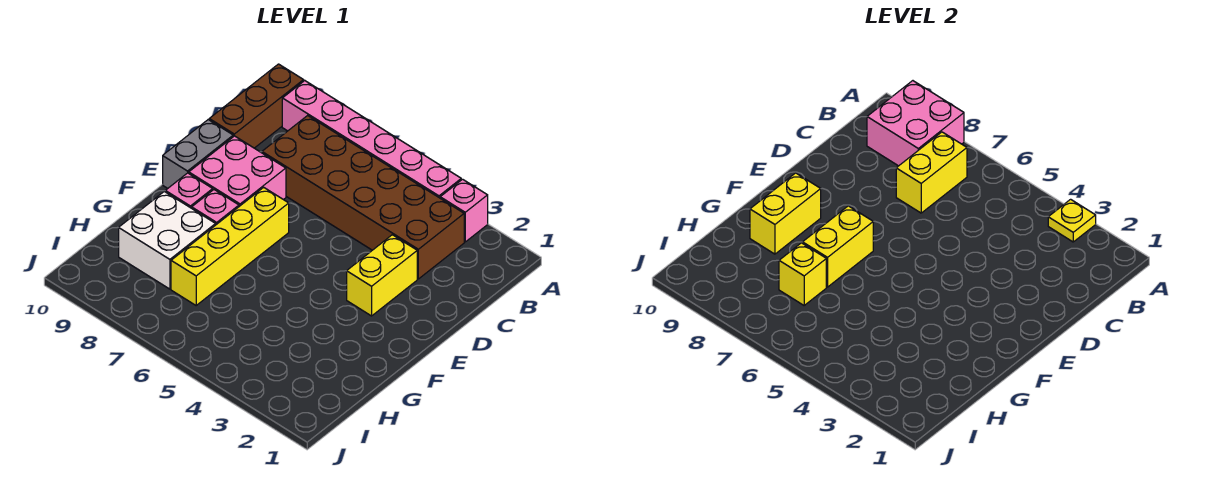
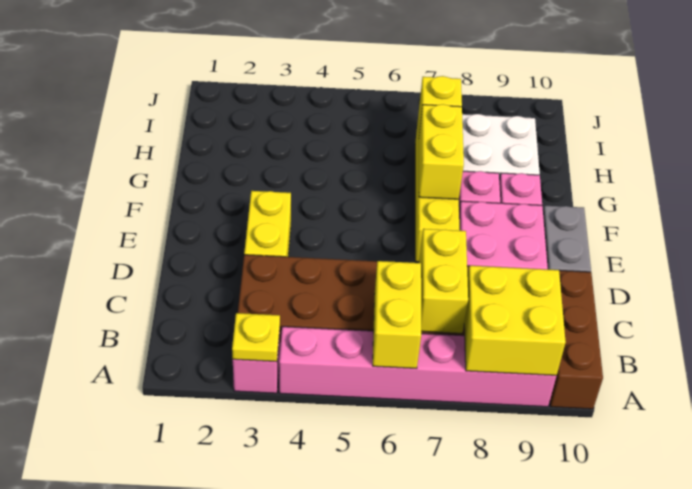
pink 2x2 brick [867,81,964,166] -> yellow 2x2 brick [464,266,566,375]
yellow 1x2 brick [750,173,821,254] -> yellow 1x2 brick moved to [373,261,422,369]

